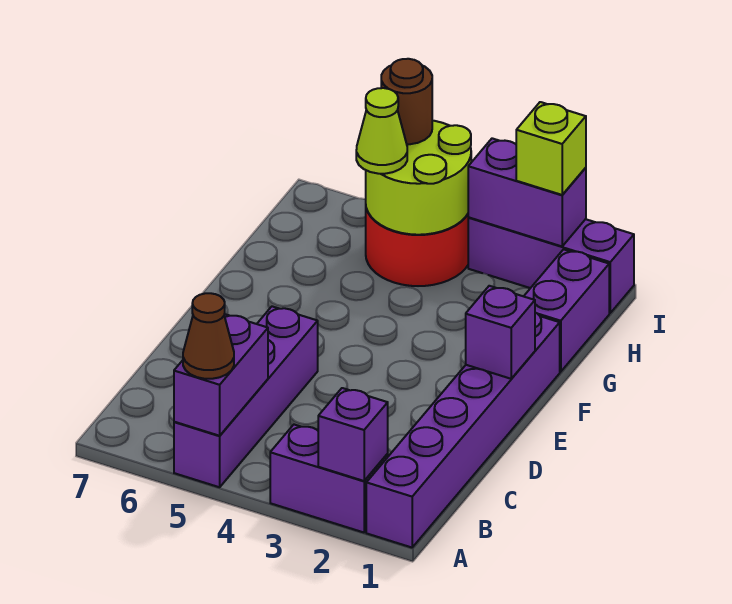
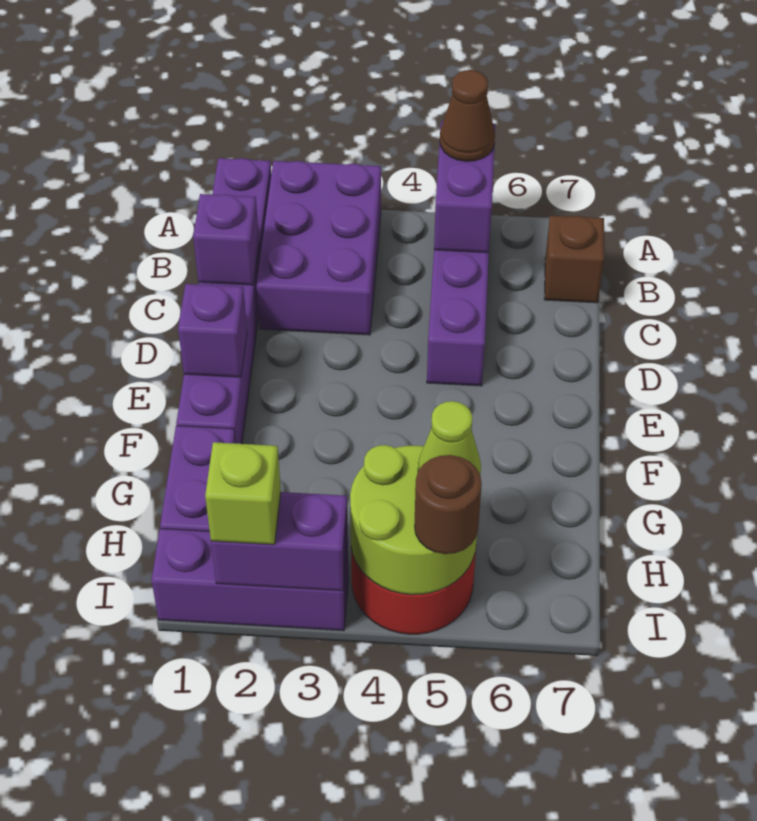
purple 1x2 brick [270,425,388,532] -> purple 2x3 brick [256,161,381,335]
purple 1x1 brick [318,388,388,481] -> purple 1x1 brick moved to [193,194,259,285]
none -> brown 1x1 brick [544,215,604,303]

